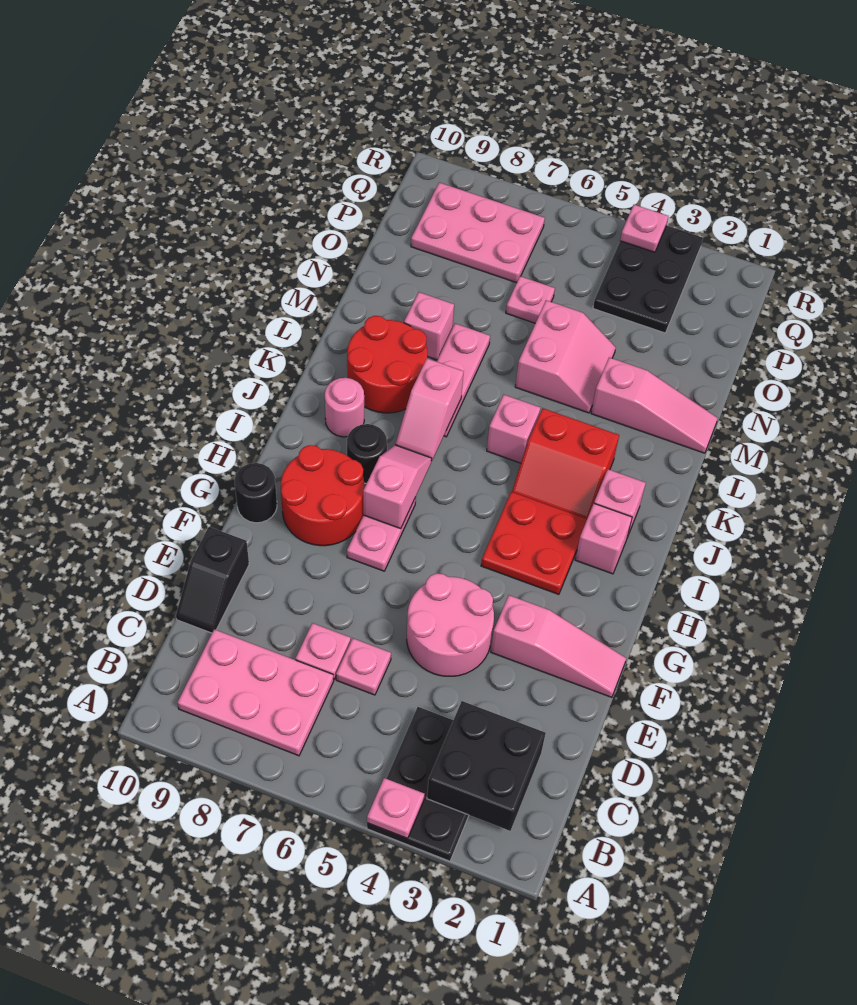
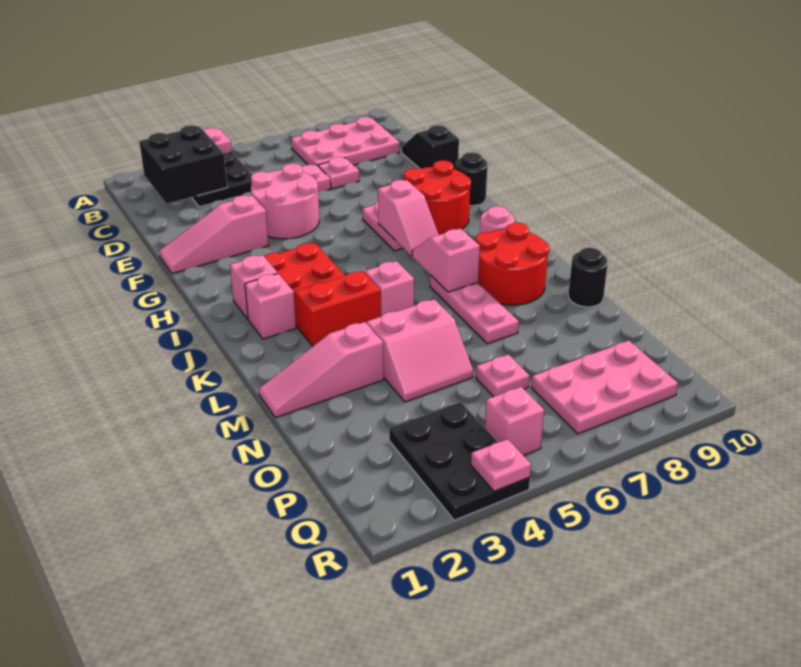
black 1x1 round brick [347,424,387,483] -> black 1x1 round brick moved to [568,248,608,307]
pink 2x2 slope [515,300,616,413] -> pink 2x2 slope turned to [367,299,473,402]
pink 1x1 brick [404,292,454,360] -> pink 1x1 brick moved to [485,387,544,456]

